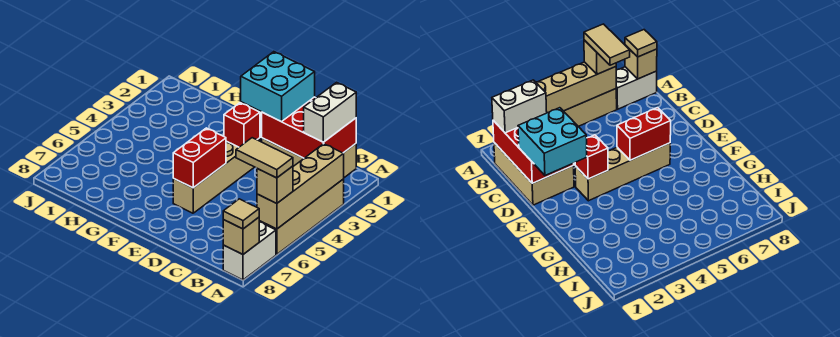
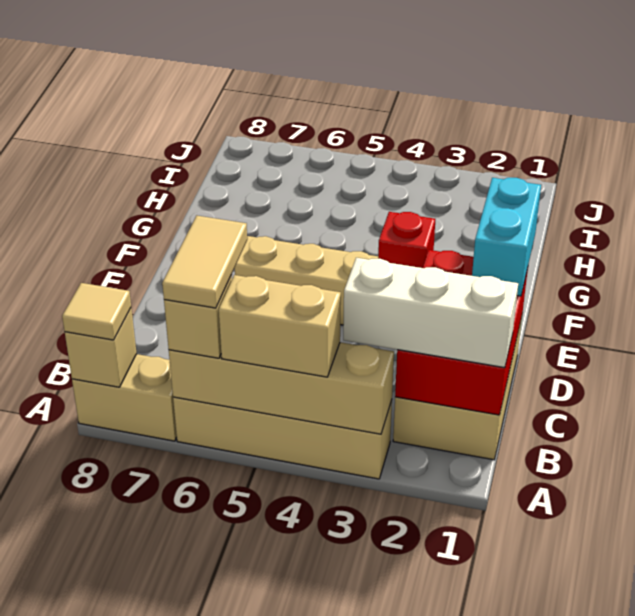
none -> tan 1x2 brick [219,275,341,377]
white 1x2 brick [223,222,276,280] -> tan 1x2 brick [72,354,177,441]
white 1x2 brick [304,82,356,142] -> white 1x3 brick [343,258,518,368]
cyan 2x2 brick [241,52,315,122] -> cyan 1x2 brick [472,178,541,296]
red 1x2 brick [173,128,226,188] -> none

